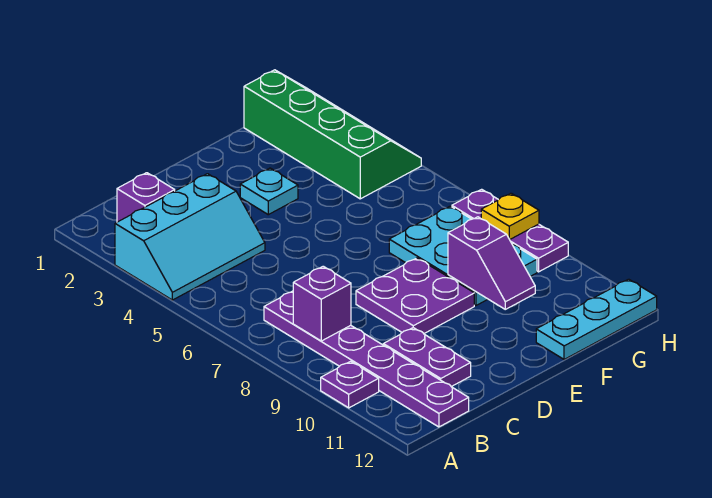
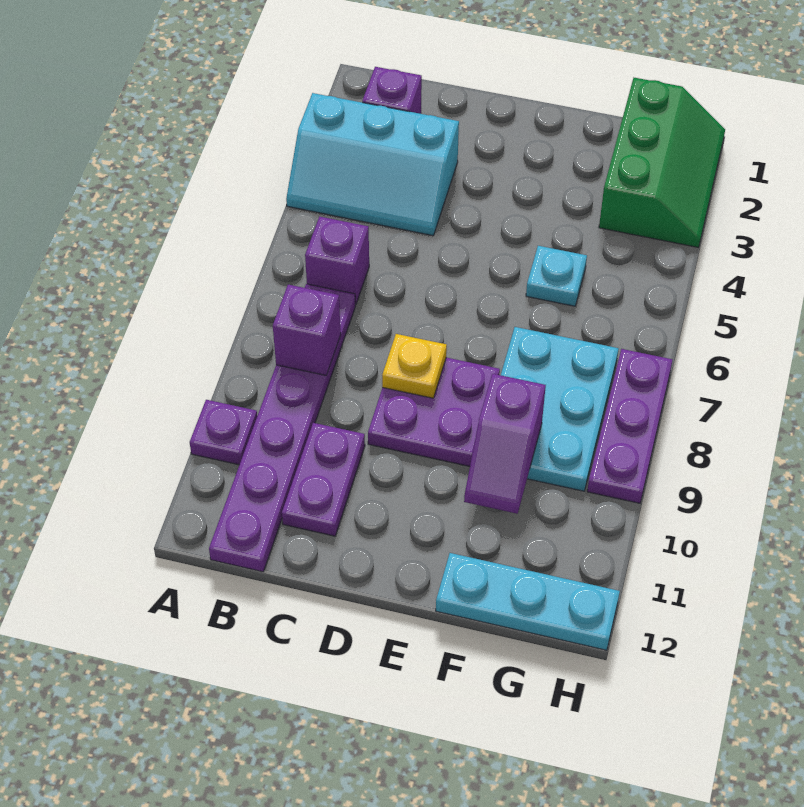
none -> purple 1x1 brick [305,217,369,305]
cyan 1x1 plate [240,168,298,215] -> cyan 1x1 plate moved to [526,246,587,306]
green 2x4 slope [244,70,421,199] -> green 2x3 slope [599,78,725,247]
yellow 1x1 plate [481,193,539,240] -> yellow 1x1 plate moved to [382,334,447,398]

